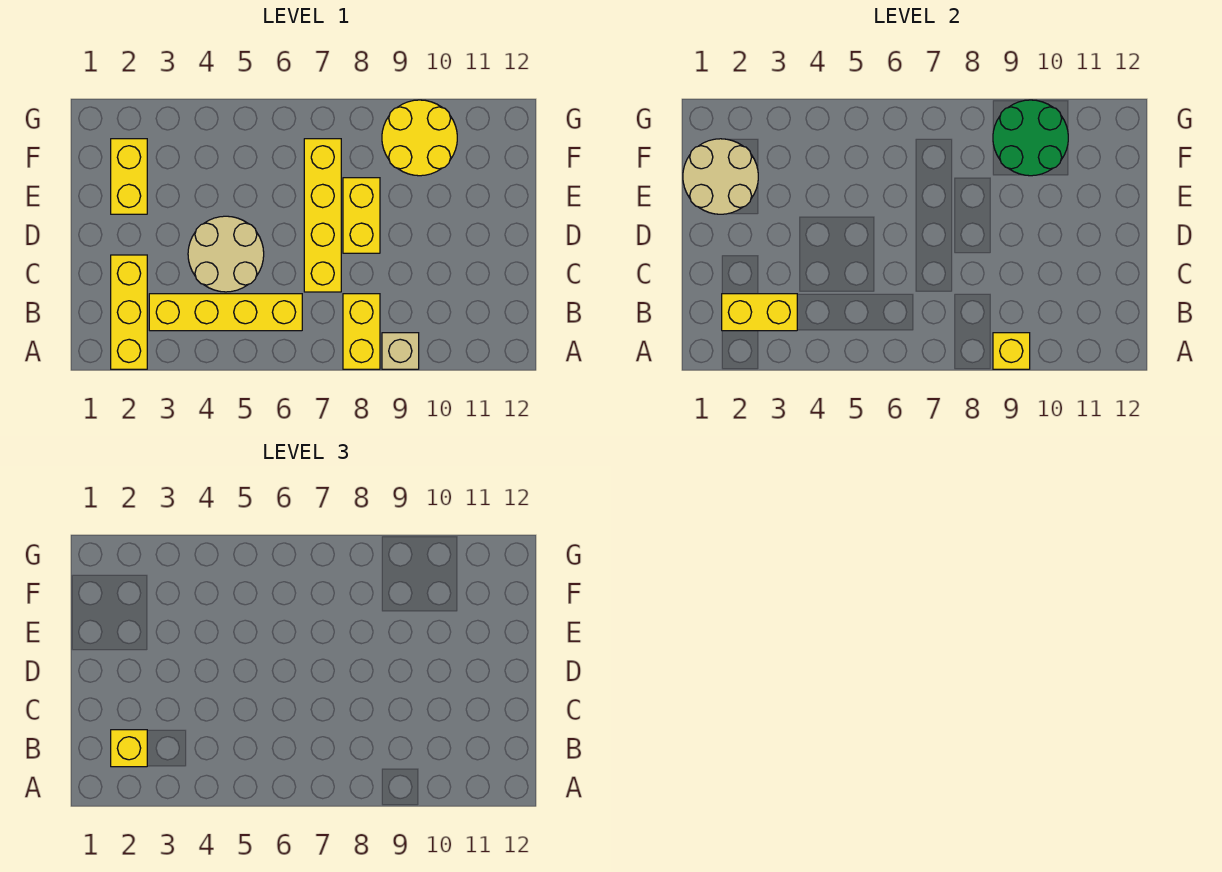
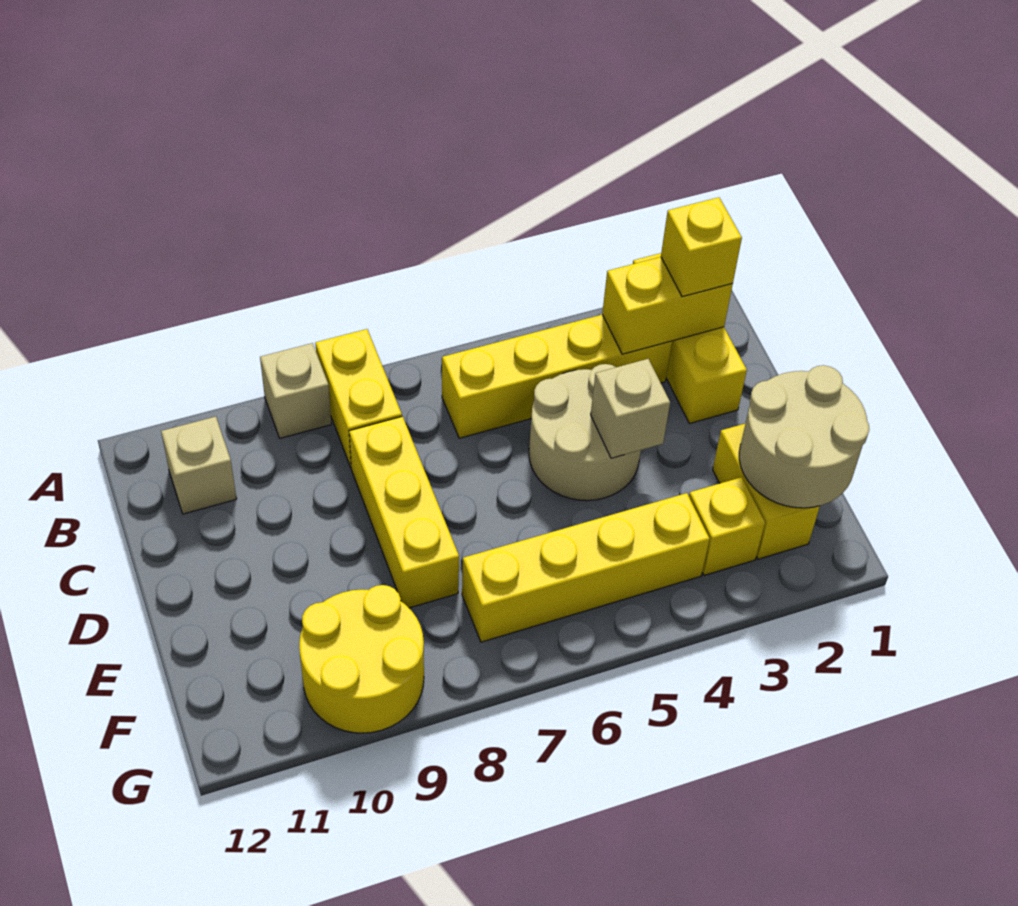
yellow 1x1 brick [993,333,1030,369] -> yellow 1x1 brick moved to [689,477,765,575]
none -> tan 1x1 brick [161,417,237,514]
yellow 1x4 brick [304,139,341,292] -> yellow 1x4 brick turned to [462,493,710,642]
none -> tan 1x1 brick [591,359,670,458]
yellow 1x2 brick [343,178,380,253] -> yellow 1x3 brick [349,416,459,608]
green 2x2 round brick [993,100,1068,176] -> none

